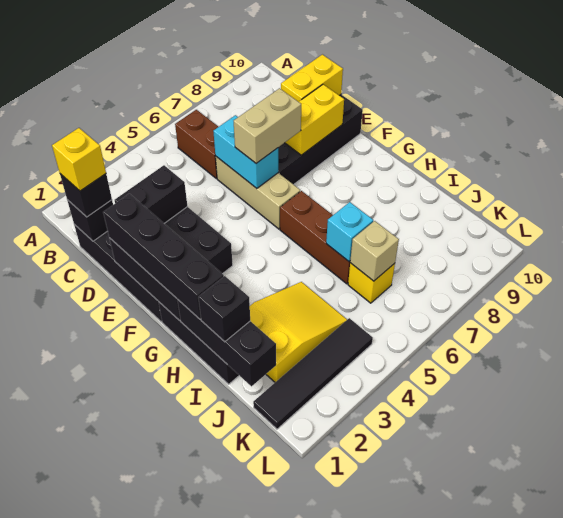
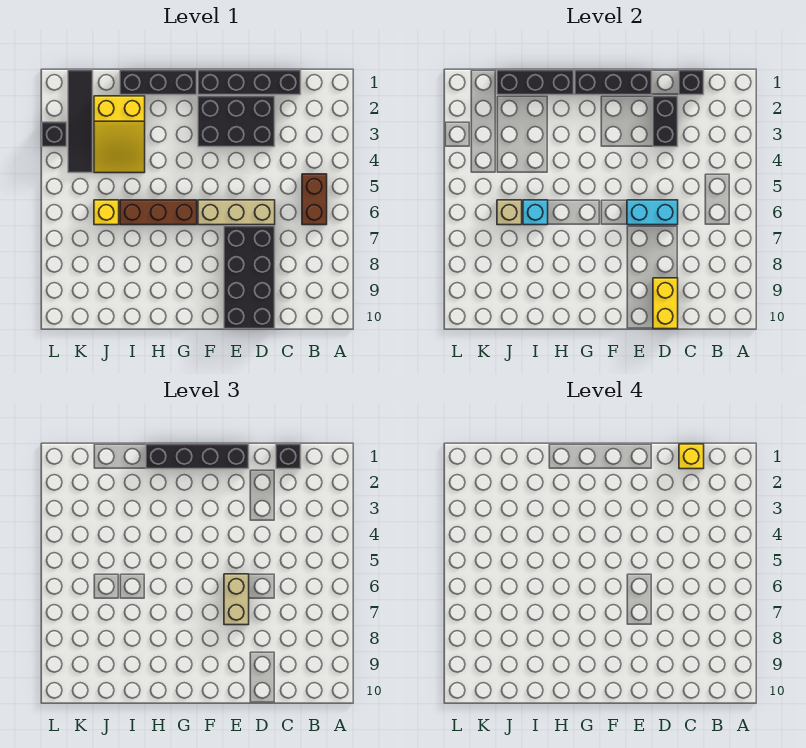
brown 1x2 brick [175,110,218,179] -> brown 1x2 brick turned to [302,174,327,225]
yellow 1x2 brick [285,84,344,155] -> none
black 1x1 brick [198,276,250,342] -> black 1x1 brick moved to [42,122,67,147]

